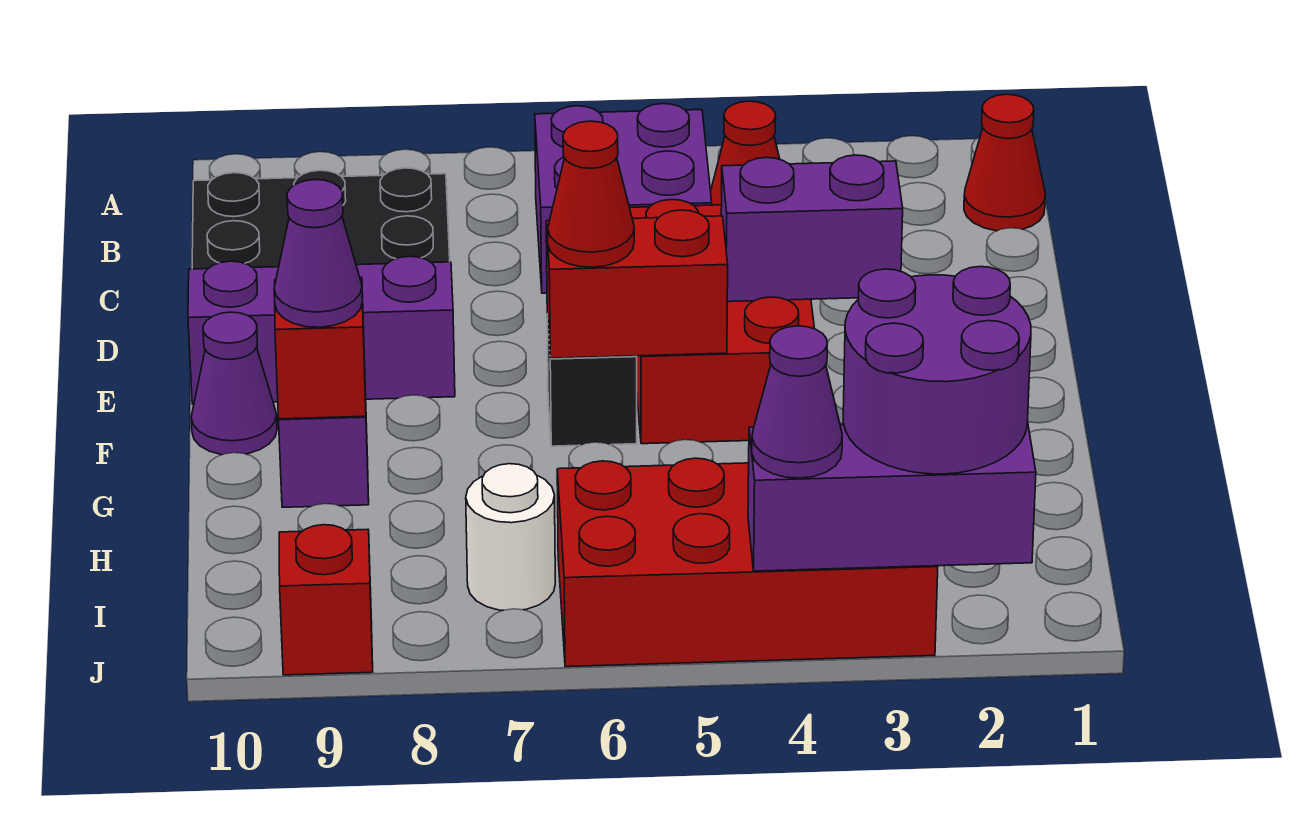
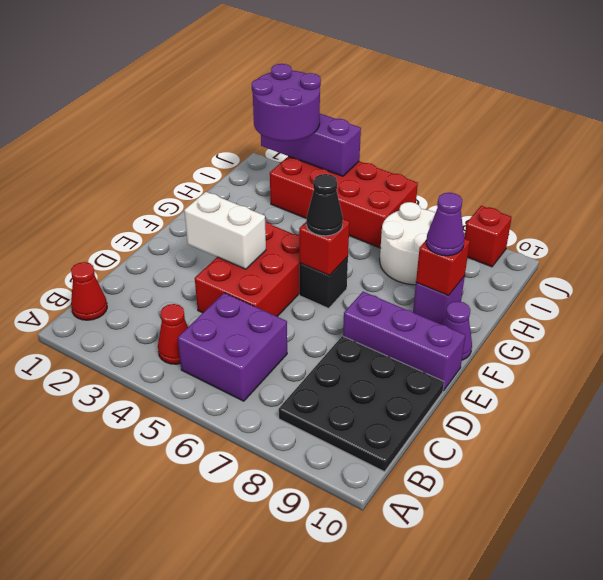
purple 1x2 brick [721,155,903,302] -> white 1x2 brick [184,192,266,269]
red 1x2 brick [546,210,728,358] -> red 1x1 brick [299,219,349,275]
red 1x1 cone [548,121,634,267] -> black 1x1 cone [306,174,343,236]
white 1x1 round brick [466,464,555,610] -> white 2x2 round brick [380,202,435,285]
purple 1x1 cone [752,326,842,478] -> none

